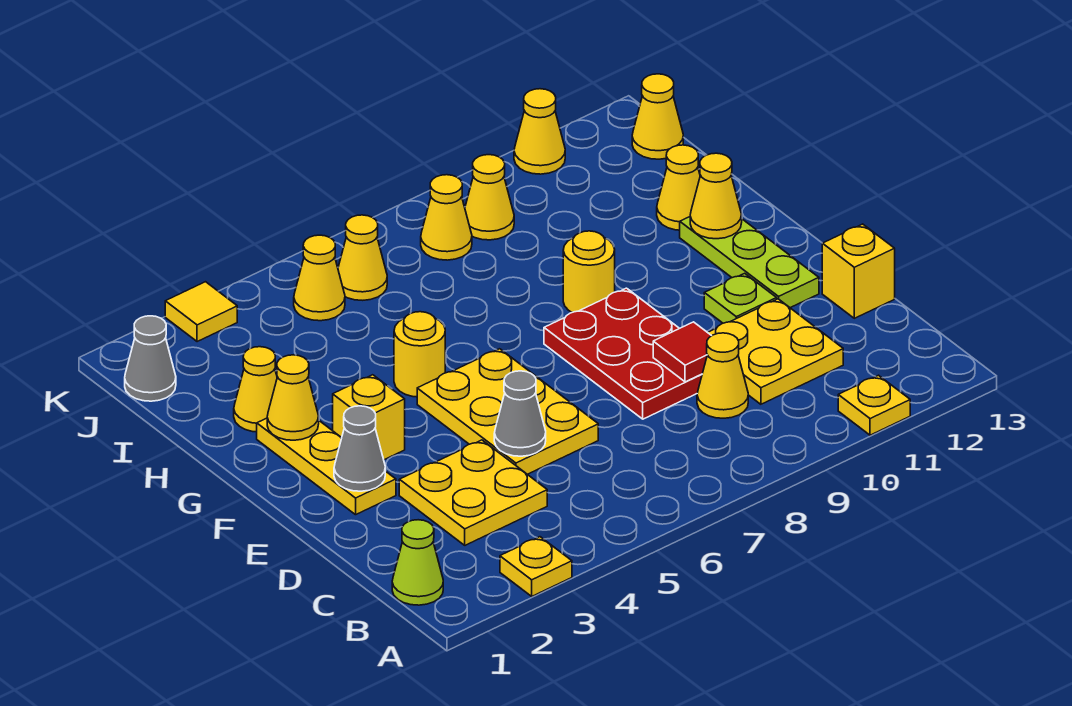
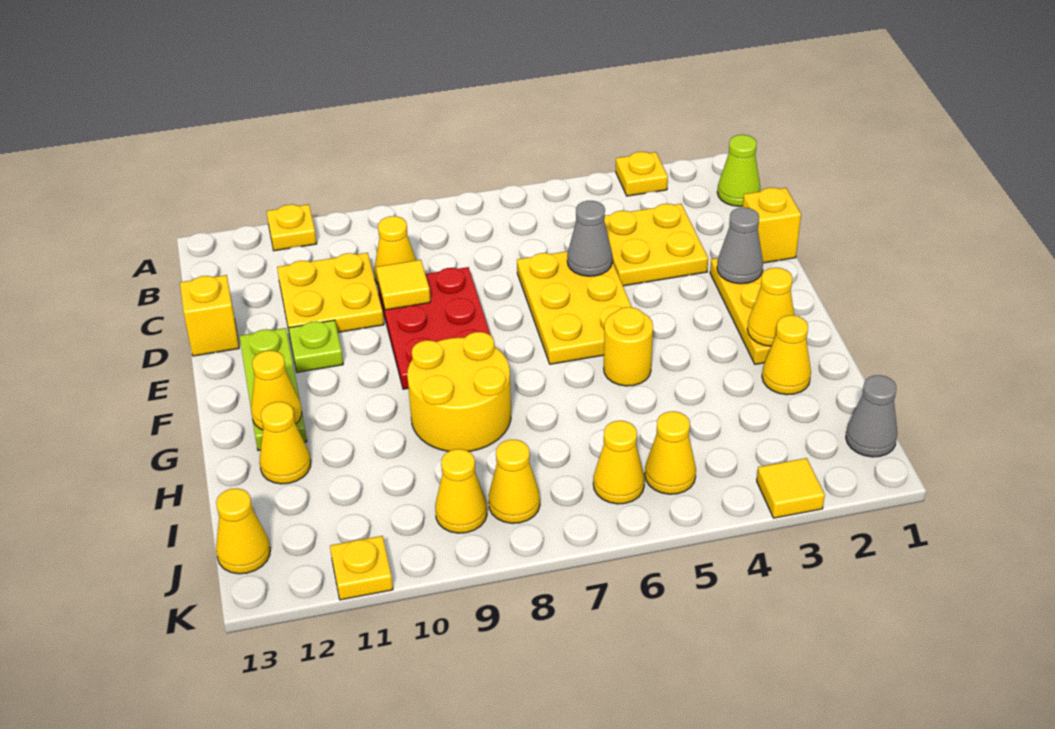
red 1x1 tile [653,322,711,382] -> yellow 1x1 tile [376,260,430,310]
yellow 1x1 brick [333,375,405,460] -> yellow 1x1 brick moved to [743,188,801,263]
yellow 1x1 round brick [563,231,615,312] -> yellow 2x2 round brick [407,332,511,452]
yellow 1x1 cone [514,89,565,174] -> yellow 1x1 plate [330,536,393,600]

